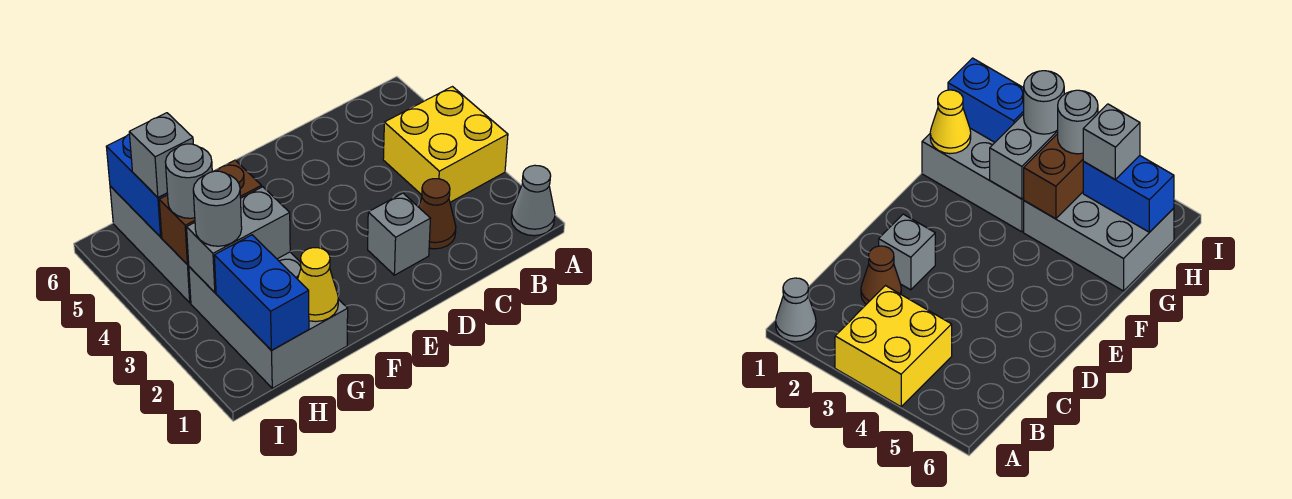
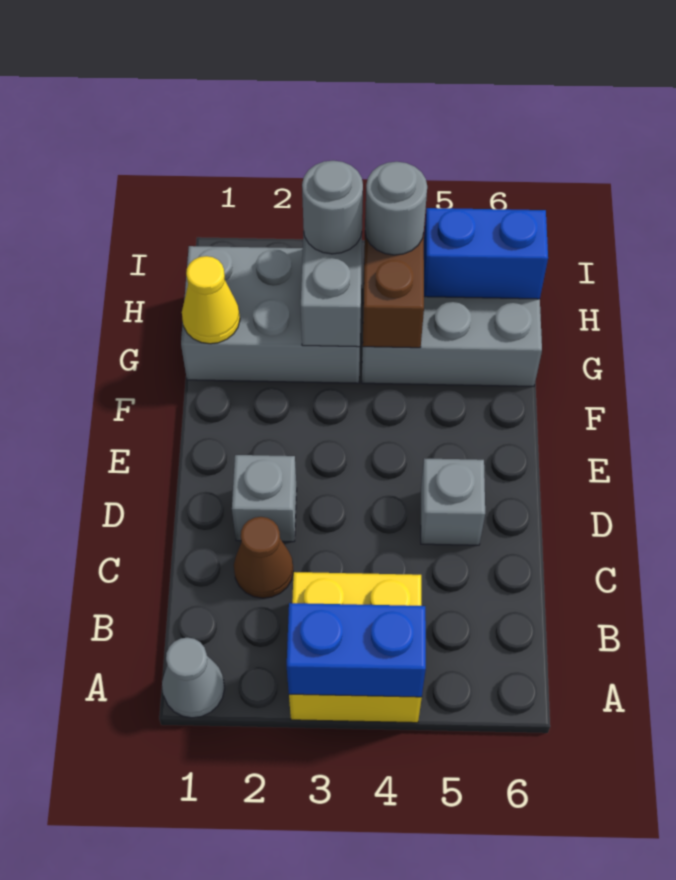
blue 1x2 brick [214,235,309,350] -> blue 1x2 brick moved to [287,603,426,697]
grey 1x1 brick [129,113,193,197] -> grey 1x1 brick moved to [421,458,485,545]

